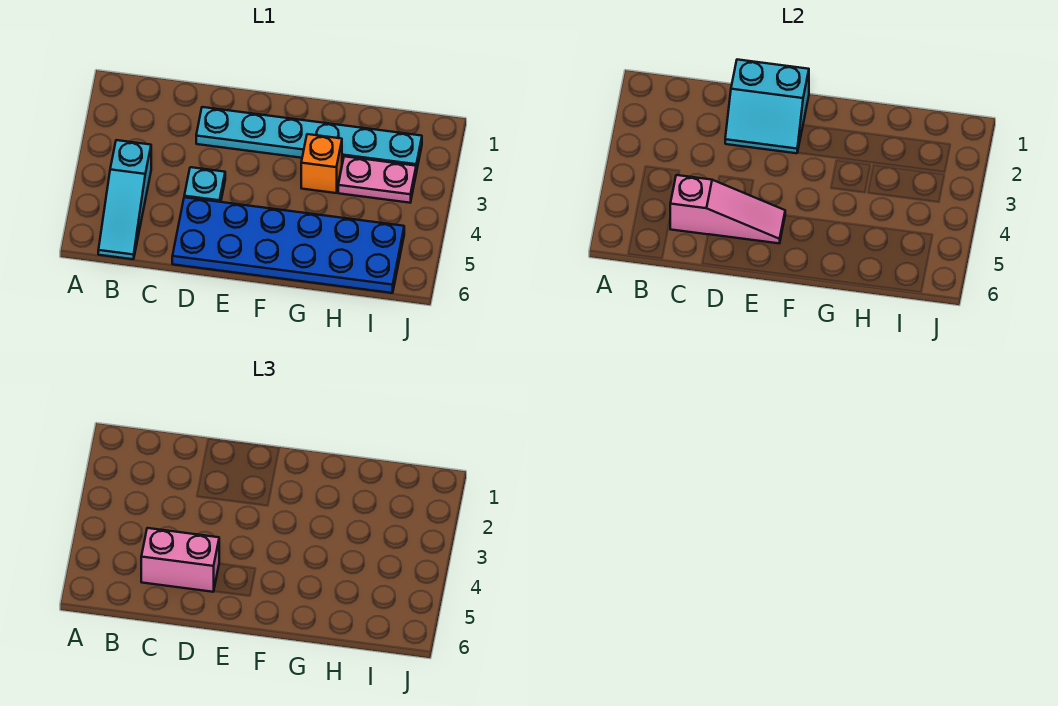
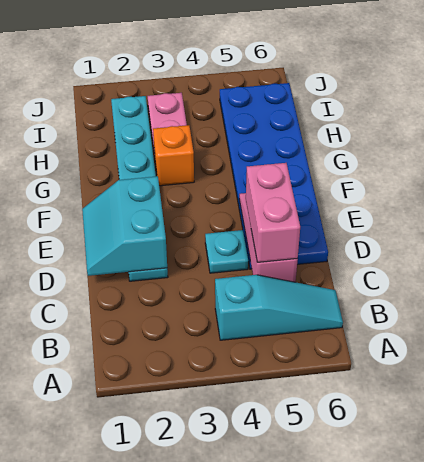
cyan 2x2 slope [725,60,809,153] -> cyan 2x2 slope turned to [82,176,167,276]

